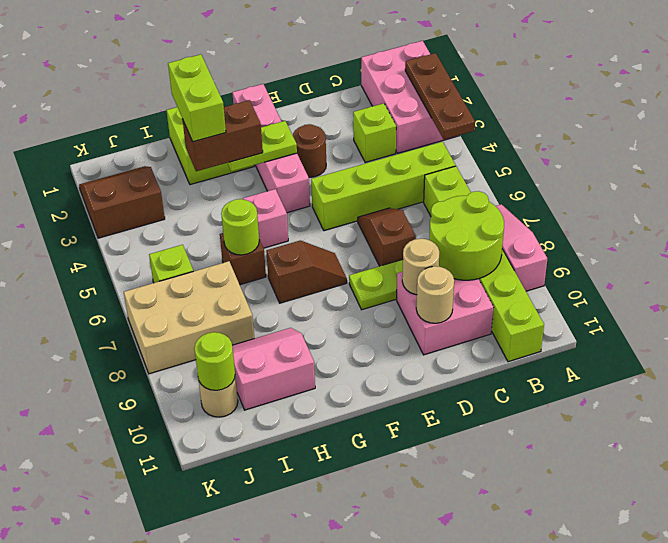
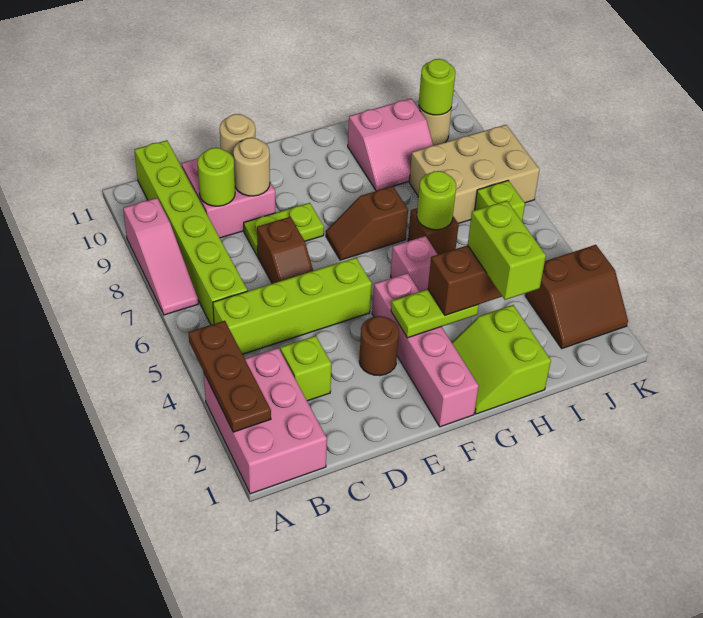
lime 2x2 round brick [429,191,504,280] -> lime 1x1 round brick [198,148,235,206]

